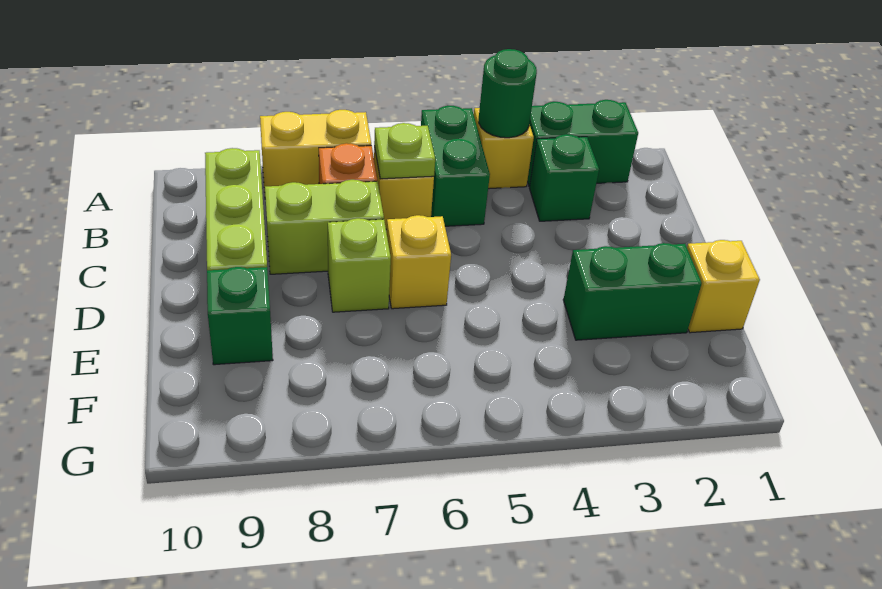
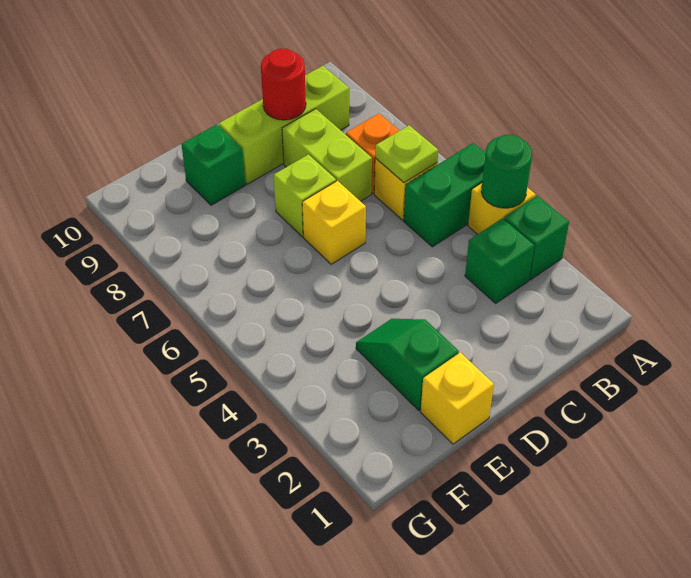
green 1x2 brick [527,100,638,187] -> green 1x1 brick [504,196,569,280]
yellow 1x2 brick [260,110,371,192] -> none
none -> red 1x1 round brick [261,49,306,120]
green 1x2 brick [563,243,702,340] -> green 1x2 slope [356,319,459,411]

